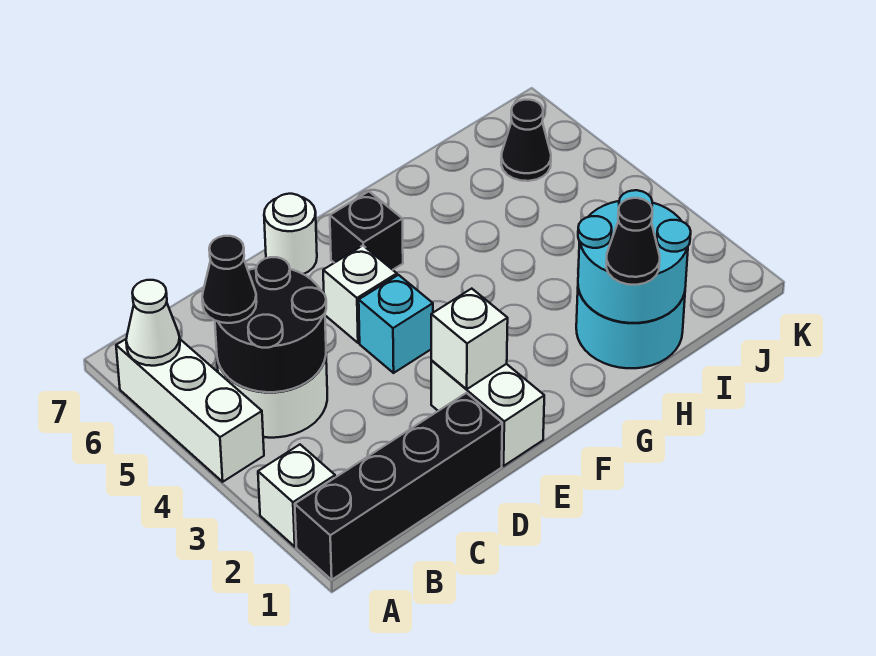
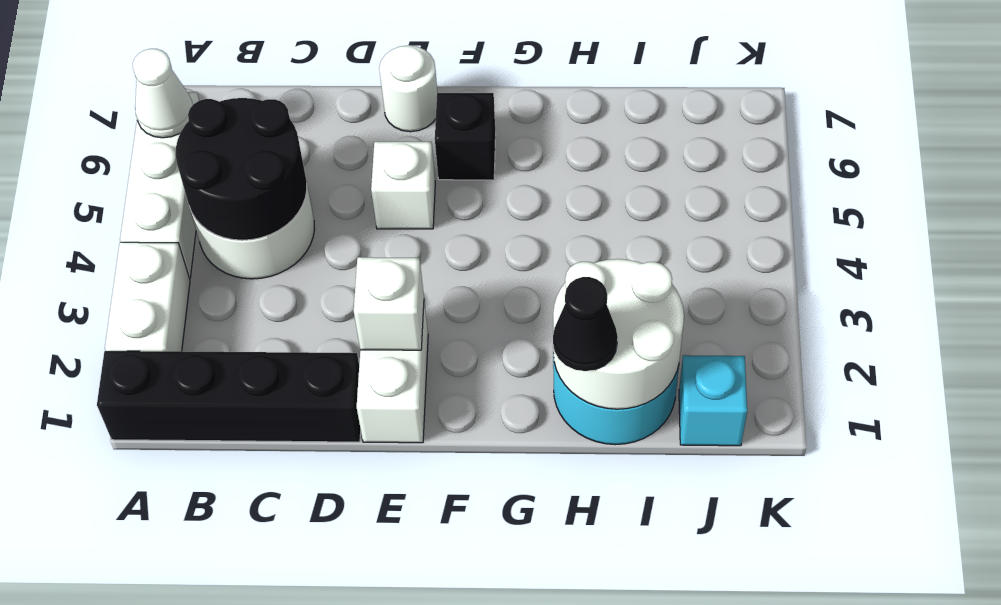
white 1x1 brick [258,445,335,547] -> white 1x2 brick [105,242,190,351]
black 1x1 cone [202,236,257,323] -> none
cyan 1x1 brick [359,275,433,373] -> cyan 1x1 brick moved to [679,355,747,446]
cyan 2x2 round brick [578,190,691,323] -> white 2x2 round brick [553,259,684,409]
black 1x1 cone [501,100,551,181] -> none

